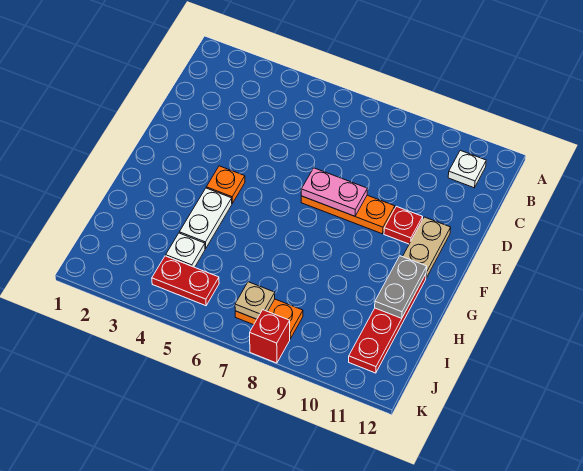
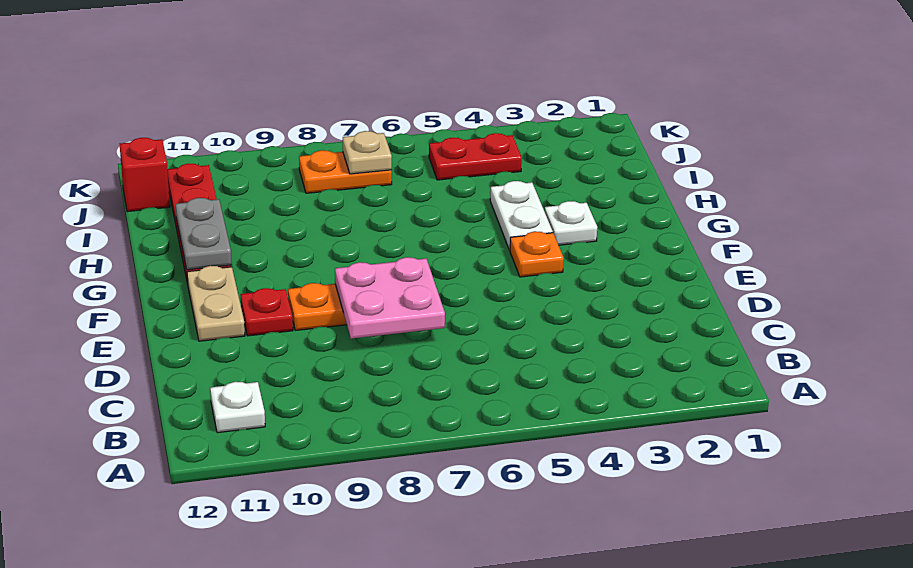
pink 1x2 plate [301,168,367,216] -> pink 2x2 plate [335,257,445,339]
white 1x1 plate [166,233,205,267] -> white 1x1 plate moved to [545,201,597,245]
red 1x1 brick [250,310,290,363] -> red 1x1 brick moved to [120,138,170,212]

